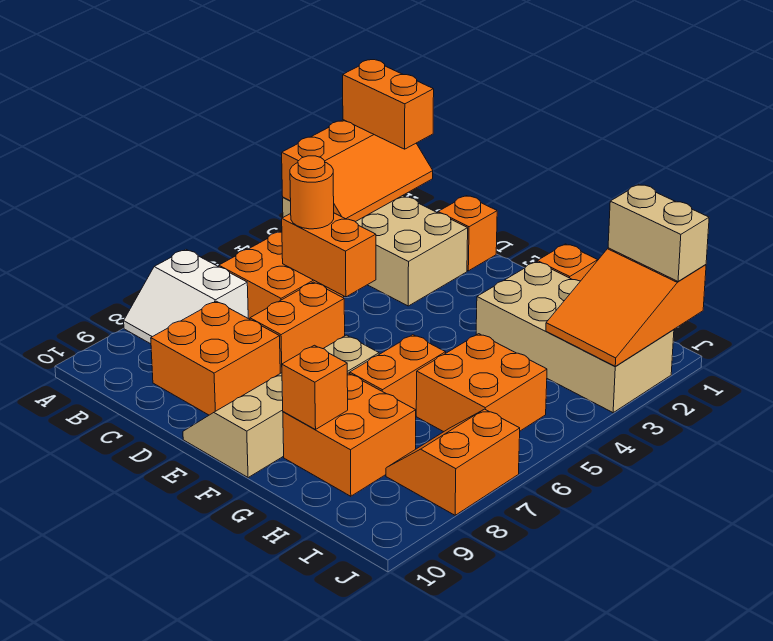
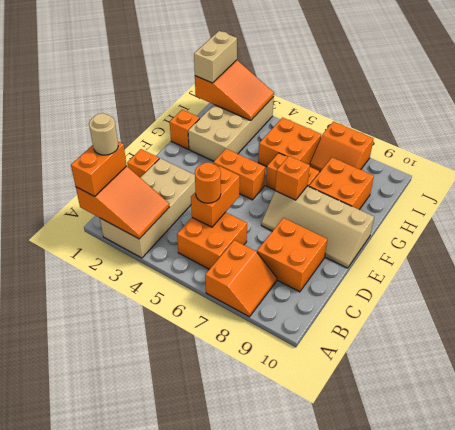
orange 2x3 slope [282,120,433,222] -> orange 2x3 slope turned to [76,166,169,239]
white 2x2 slope [124,250,248,344] -> orange 2x2 slope [205,240,277,317]
none -> tan 1x1 round brick [89,113,118,155]
orange 1x2 brick [250,282,345,373] -> orange 1x2 brick moved to [214,149,265,200]
orange 1x1 brick [282,345,348,430] -> orange 1x1 brick moved to [275,156,310,200]

